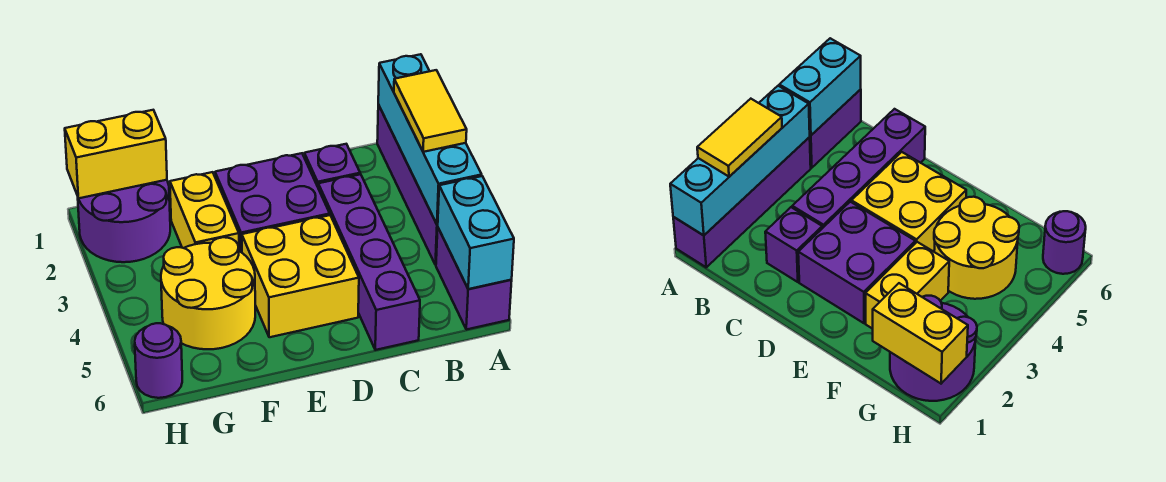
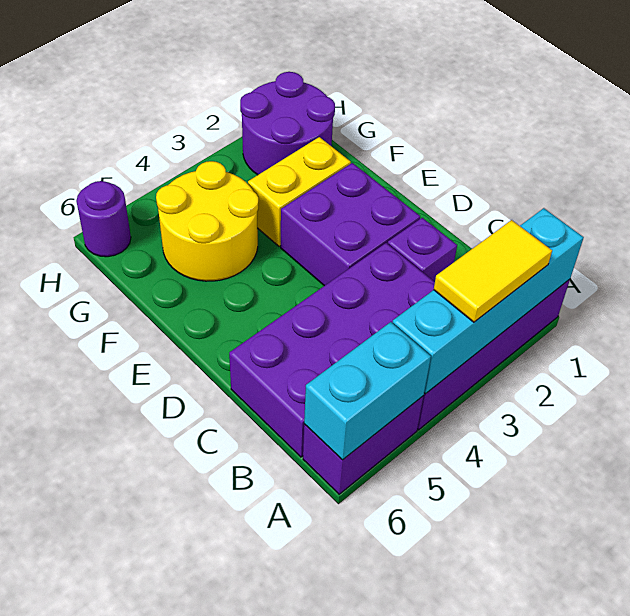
purple 1x4 brick [318,174,420,350] -> purple 2x4 brick [229,243,435,457]
yellow 2x2 brick [242,215,359,337] -> none
yellow 1x2 brick [65,110,167,198] -> none

